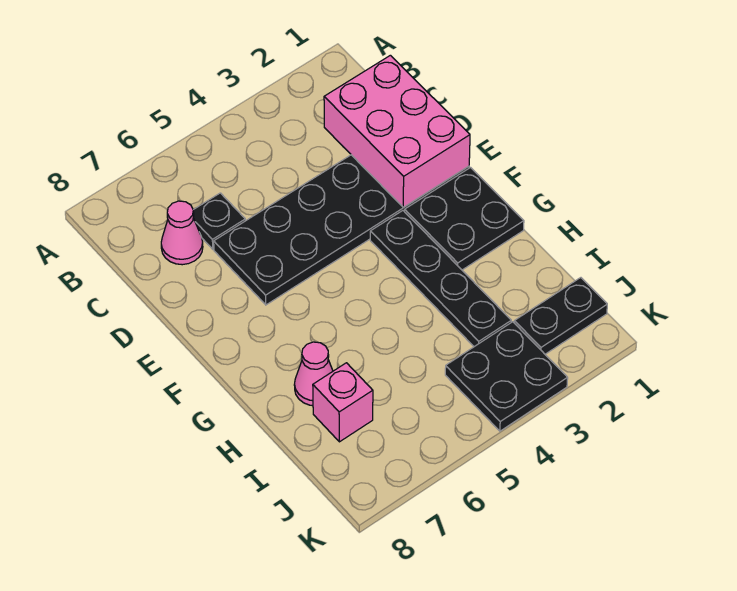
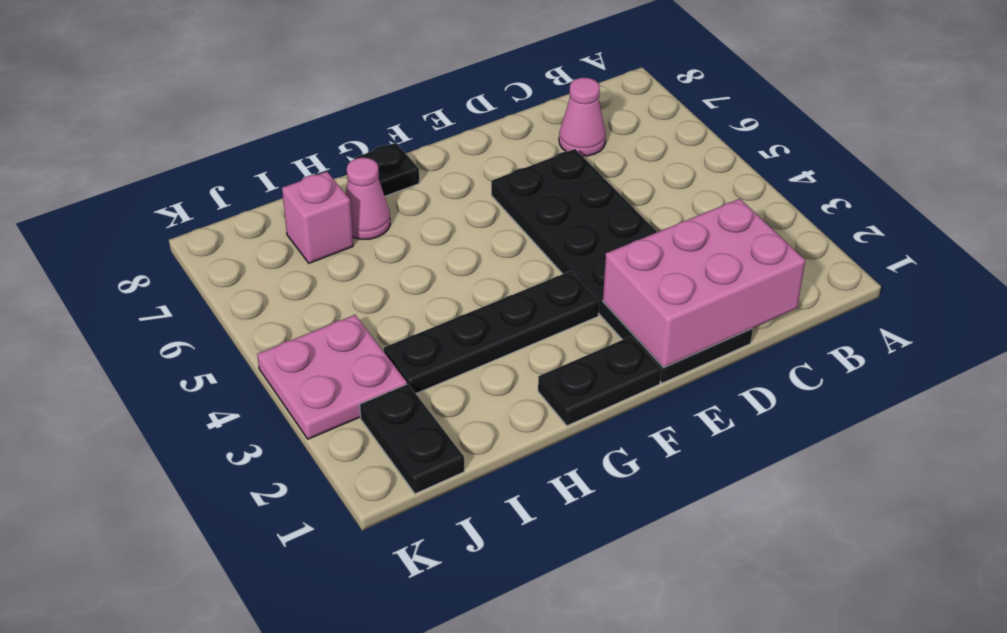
black 1x1 plate [193,193,245,249] -> black 1x1 plate moved to [354,143,419,196]
black 2x2 plate [405,168,524,270] -> black 1x2 plate [538,336,661,426]
black 2x2 plate [445,322,568,431] -> pink 2x2 plate [257,315,407,439]

